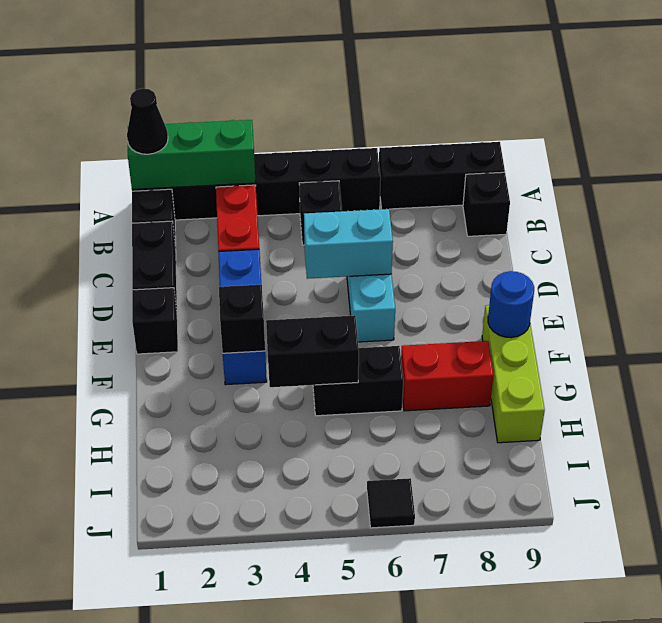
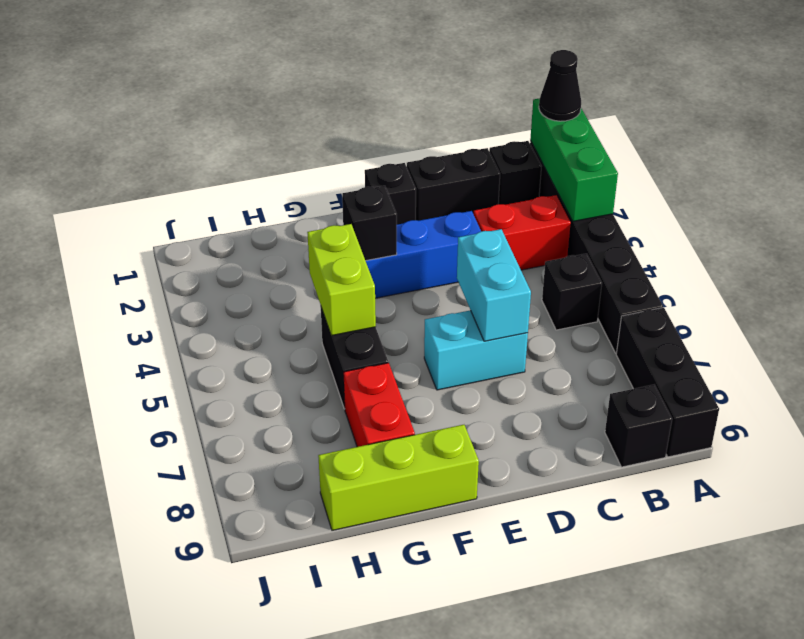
blue 1x1 round brick [488,271,534,338] -> none
black 1x2 brick [266,315,359,387] -> lime 1x2 brick [307,224,376,336]
black 1x1 tile [367,478,415,528] -> none

